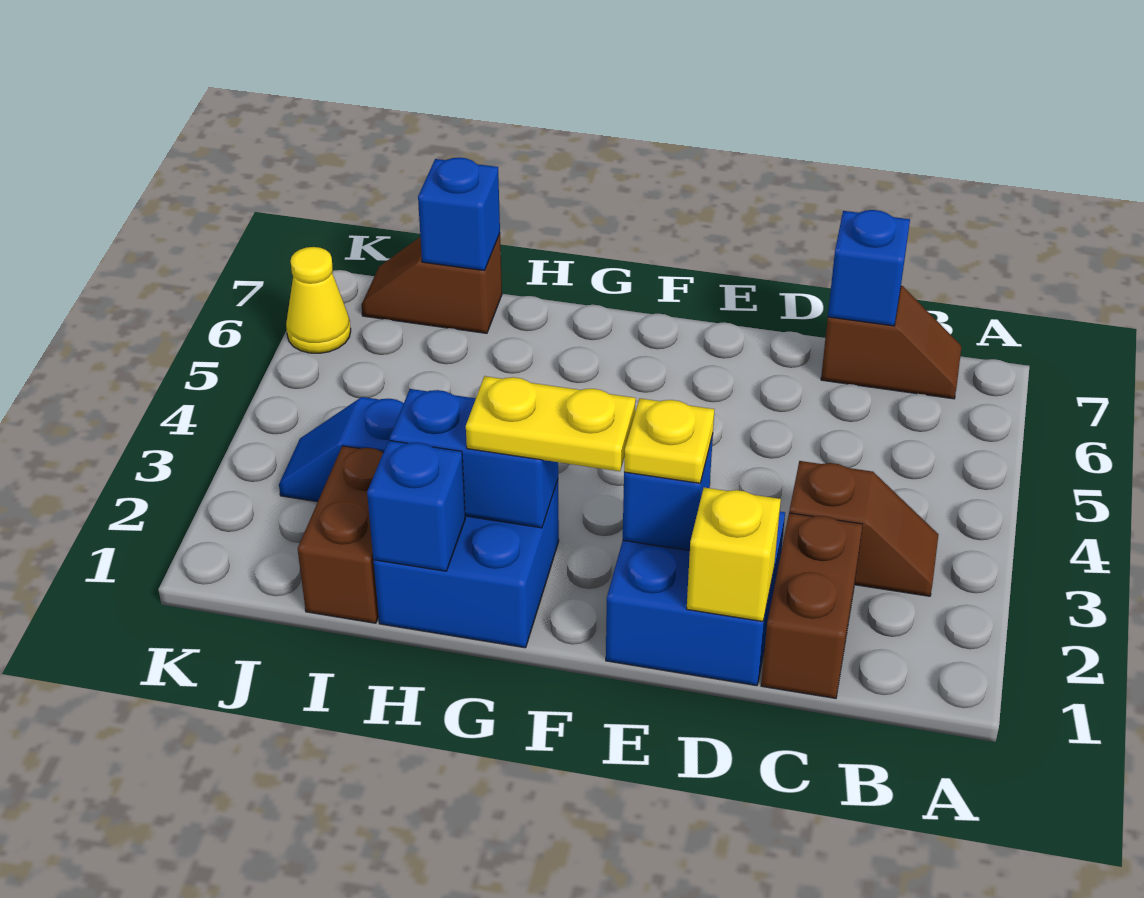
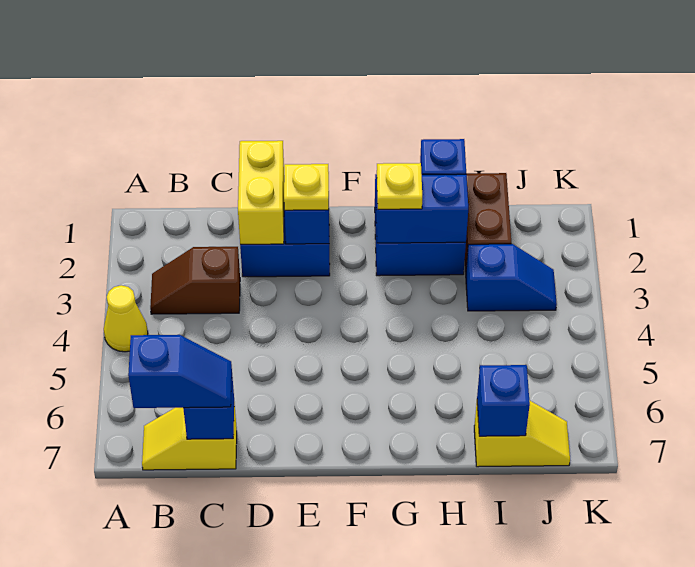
brown 1x2 slope [821,286,962,399] -> yellow 1x2 slope [142,402,237,470]
none -> blue 1x2 slope [128,335,232,408]
brown 1x2 brick [761,513,863,698] -> none
yellow 1x1 brick [687,488,781,621] -> yellow 1x2 brick [238,141,284,244]
yellow 1x2 plate [466,376,636,471] -> yellow 1x1 plate [377,163,422,209]
brown 1x2 slope [361,234,502,333] -> yellow 1x2 slope [474,400,570,467]
yellow 1x1 cone [286,247,351,353] -> yellow 1x1 cone moved to [104,285,148,352]

